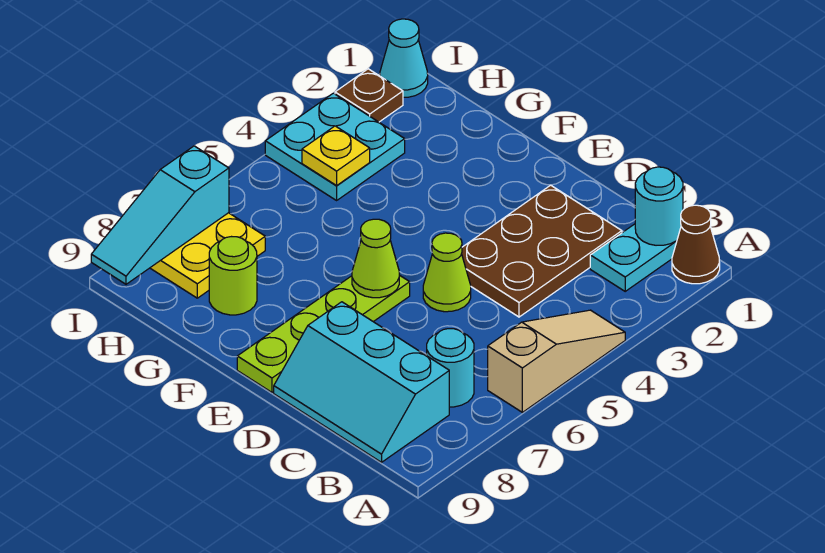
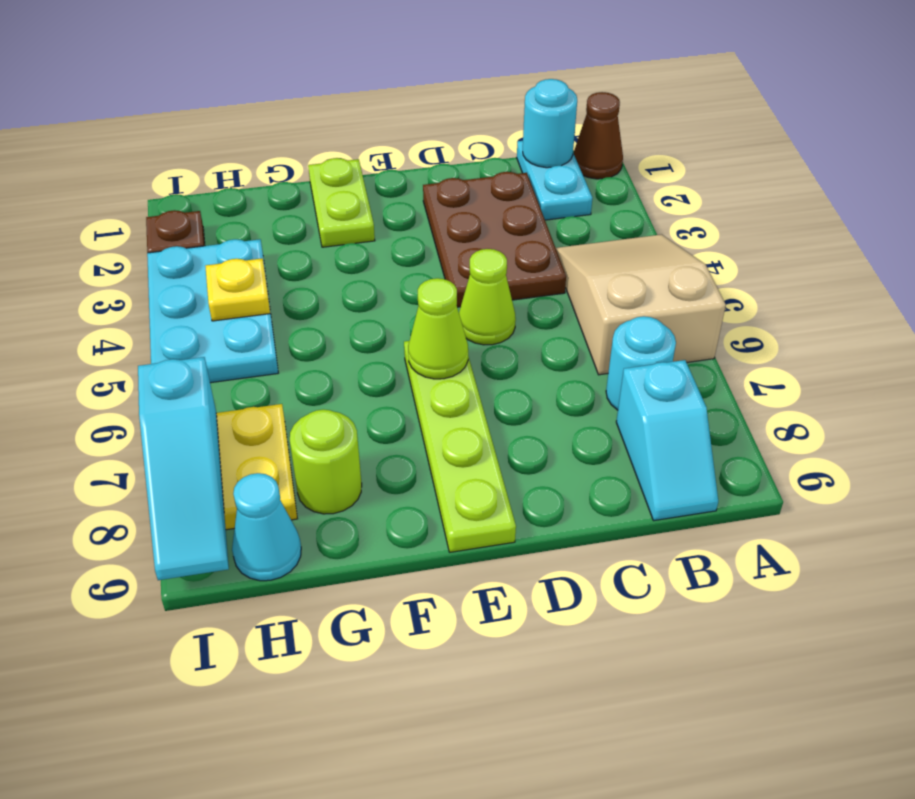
tan 1x3 slope [488,310,625,412] -> tan 2x3 slope [556,234,726,375]
cyan 2x3 slope [274,302,449,462] -> cyan 1x2 slope [616,360,718,521]
none -> lime 1x2 plate [308,158,375,247]
cyan 2x2 plate [265,93,405,200] -> cyan 2x3 plate [147,239,278,383]
cyan 1x1 cone [380,19,428,97] -> cyan 1x1 cone moved to [232,473,301,581]

